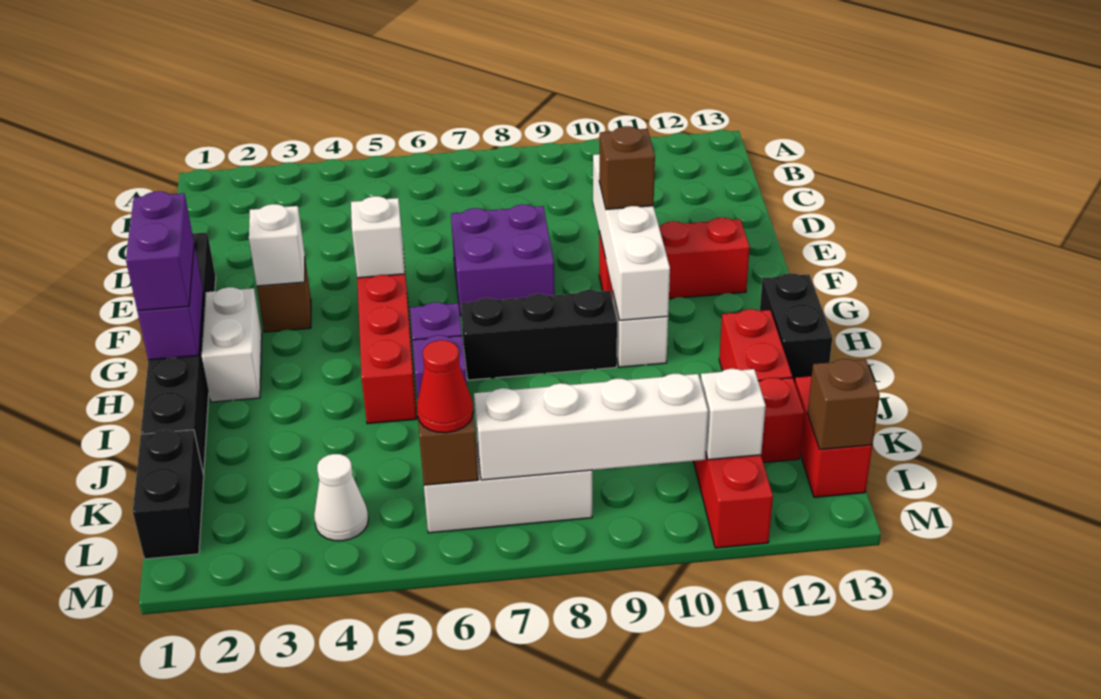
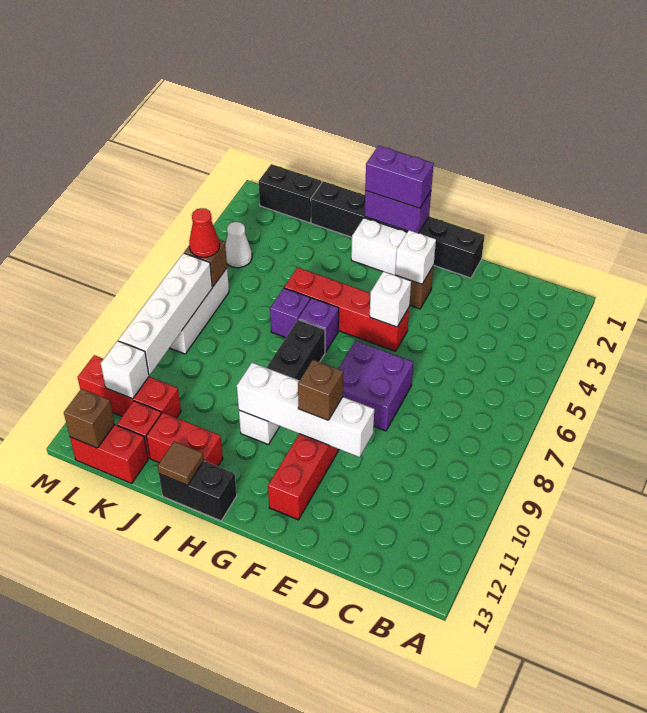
none -> brown 1x1 tile [158,441,204,485]

